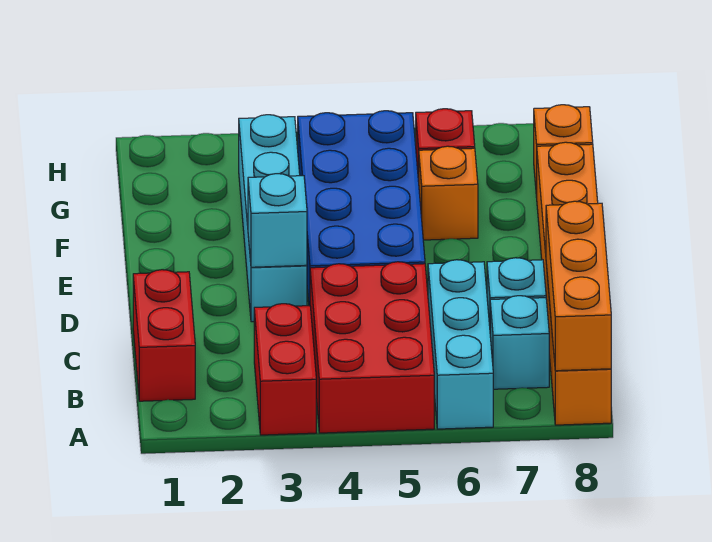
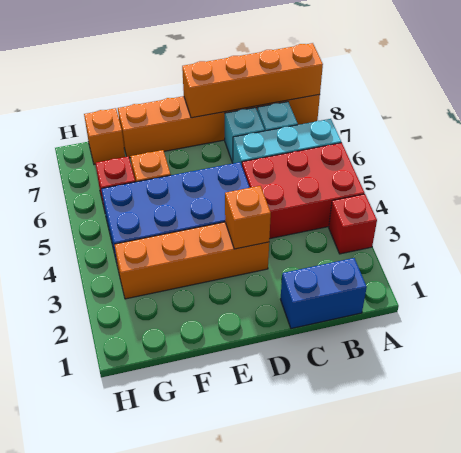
red 1x2 brick [254,304,316,435] -> red 1x1 brick [329,194,377,254]
orange 1x3 brick [546,201,611,371] -> orange 1x4 brick [182,43,323,118]
red 1x2 brick [133,270,195,401] -> blue 1x2 brick [280,258,367,329]
cyan 1x4 brick [239,115,307,322] -> orange 1x4 brick [114,222,269,299]
cyan 1x1 brick [248,174,307,267] -> orange 1x1 brick [225,186,271,249]

